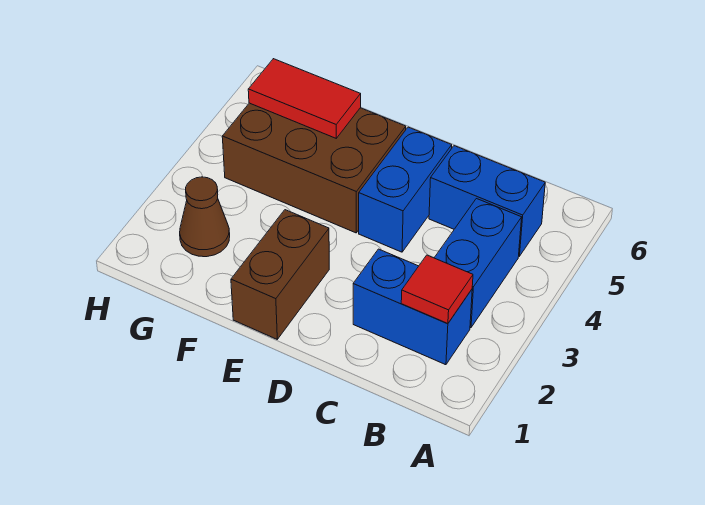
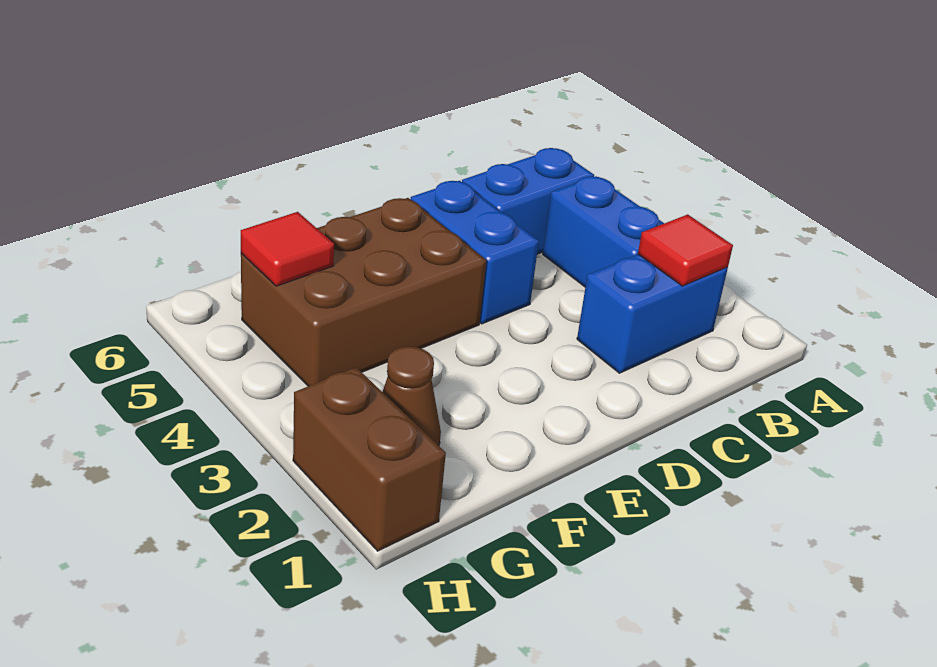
brown 1x2 brick [231,210,329,339] -> brown 1x2 brick moved to [293,367,446,551]
red 1x2 tile [248,59,361,138] -> red 1x1 tile [241,212,334,286]

